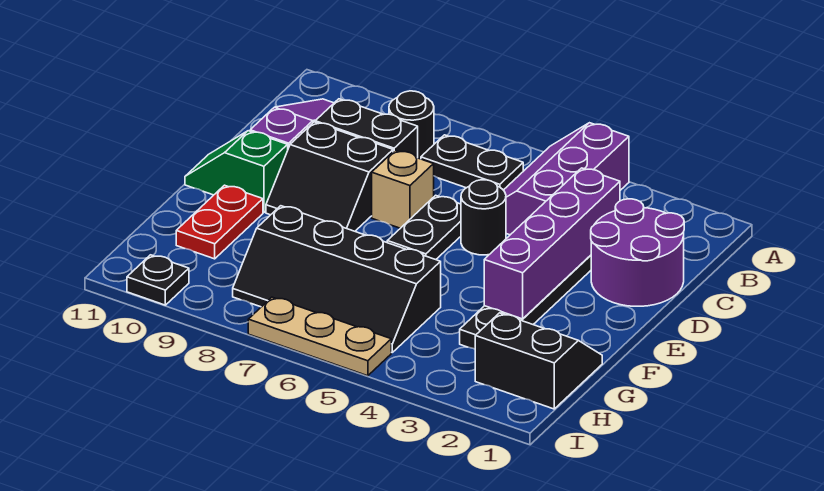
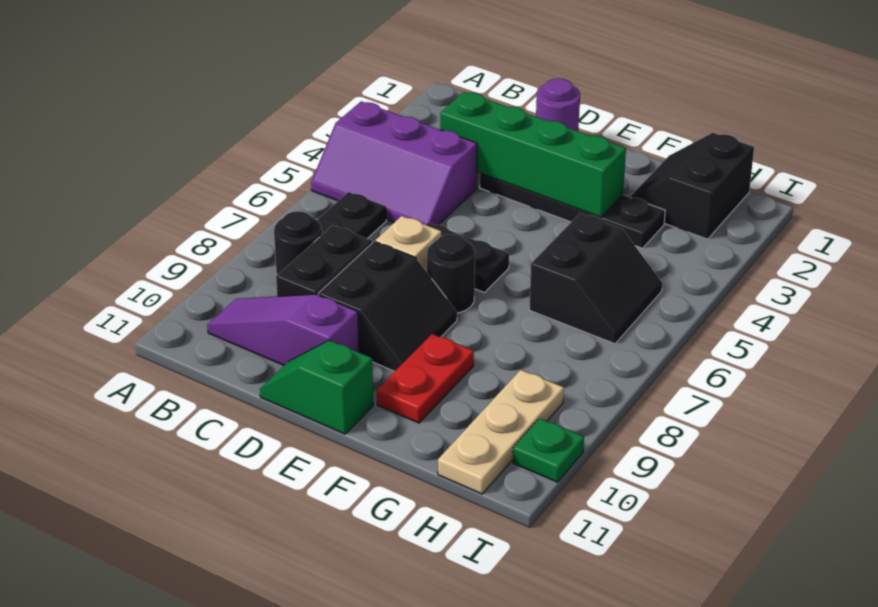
purple 2x2 round brick [591,199,684,306] -> purple 1x1 round brick [536,78,580,131]
purple 1x4 brick [484,168,620,319] -> green 1x4 brick [440,92,626,217]
black 1x1 round brick [461,180,506,255] -> black 1x1 round brick moved to [427,234,475,313]
green 1x2 slope [185,131,288,212] -> green 1x2 slope turned to [260,340,373,434]
red 1x2 plate [176,185,263,259] -> red 1x2 plate turned to [377,334,474,423]
black 2x4 slope [233,206,441,352] -> black 2x2 slope [529,213,662,344]
tan 1x3 plate [248,297,391,376] -> tan 1x3 plate moved to [438,370,564,494]
black 1x1 plate [127,255,189,305] -> green 1x1 plate [513,418,584,482]

